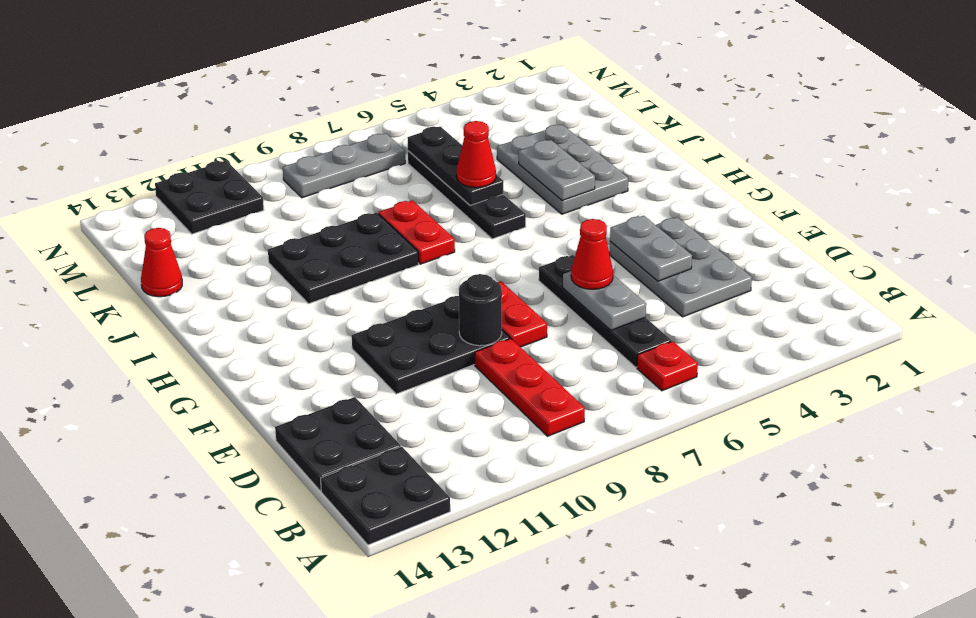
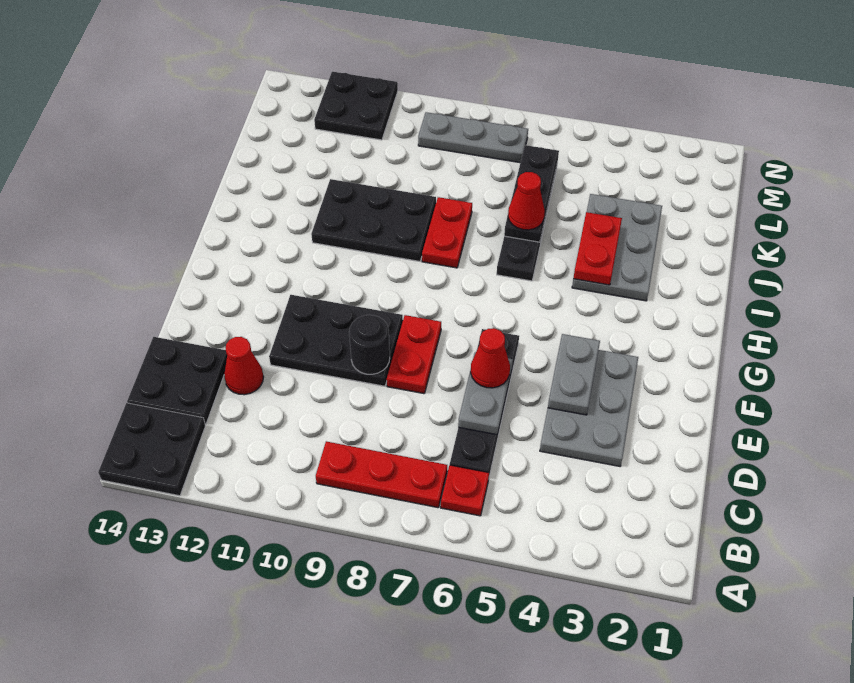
red 1x3 plate [475,339,585,436] -> red 1x3 plate turned to [316,441,447,508]
grey 1x2 plate [519,140,595,201] -> red 1x2 plate [573,212,622,285]
red 1x1 cone [141,228,182,297] -> red 1x1 cone moved to [224,337,264,395]

